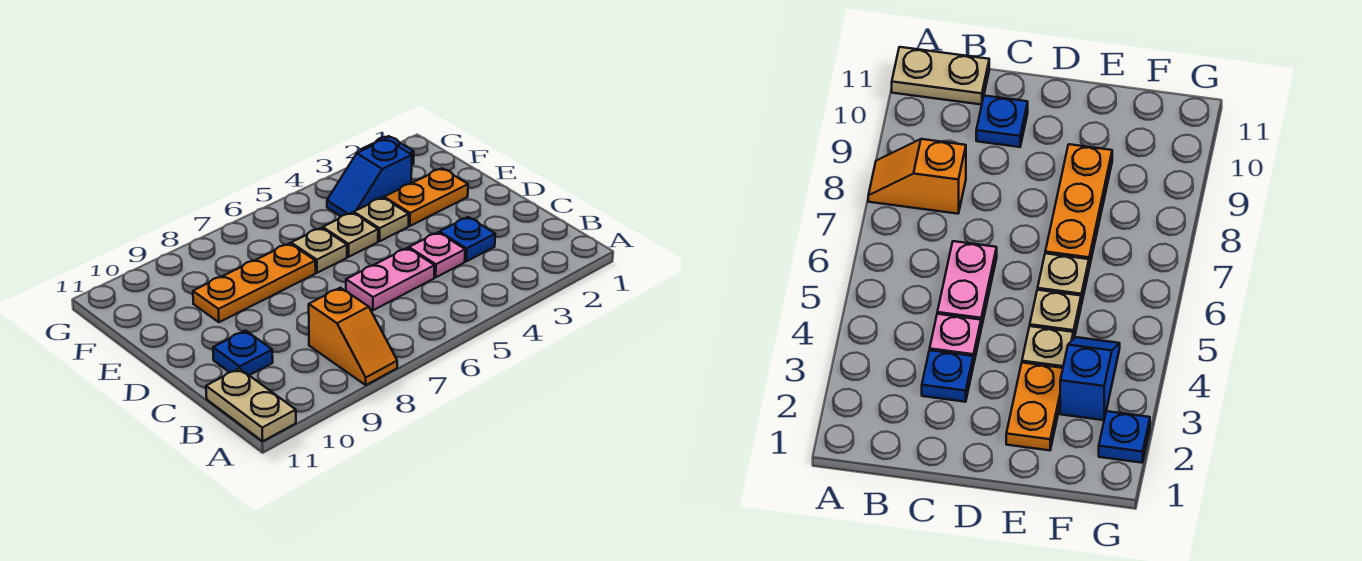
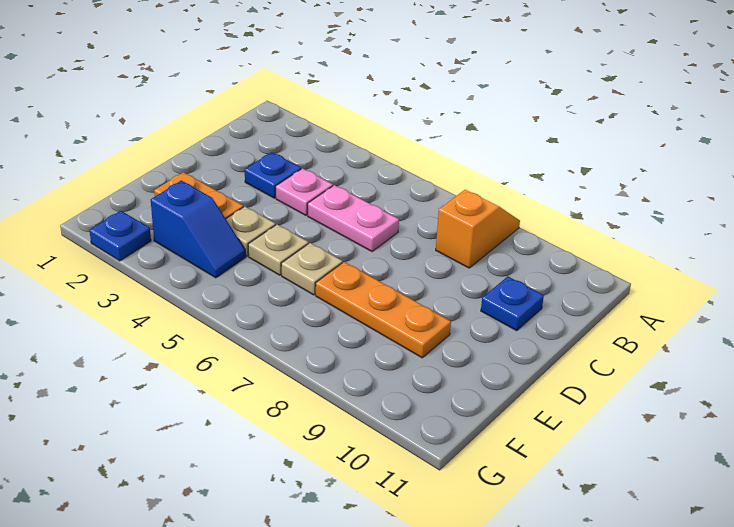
tan 1x2 plate [206,368,296,441] -> none

